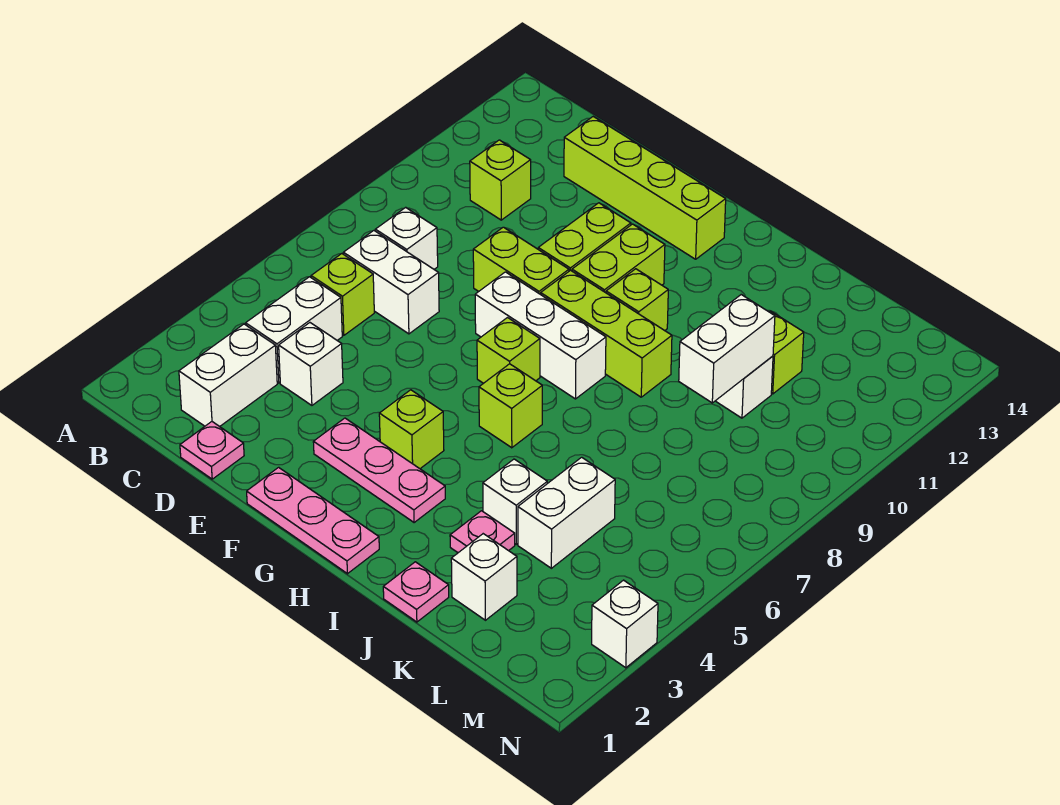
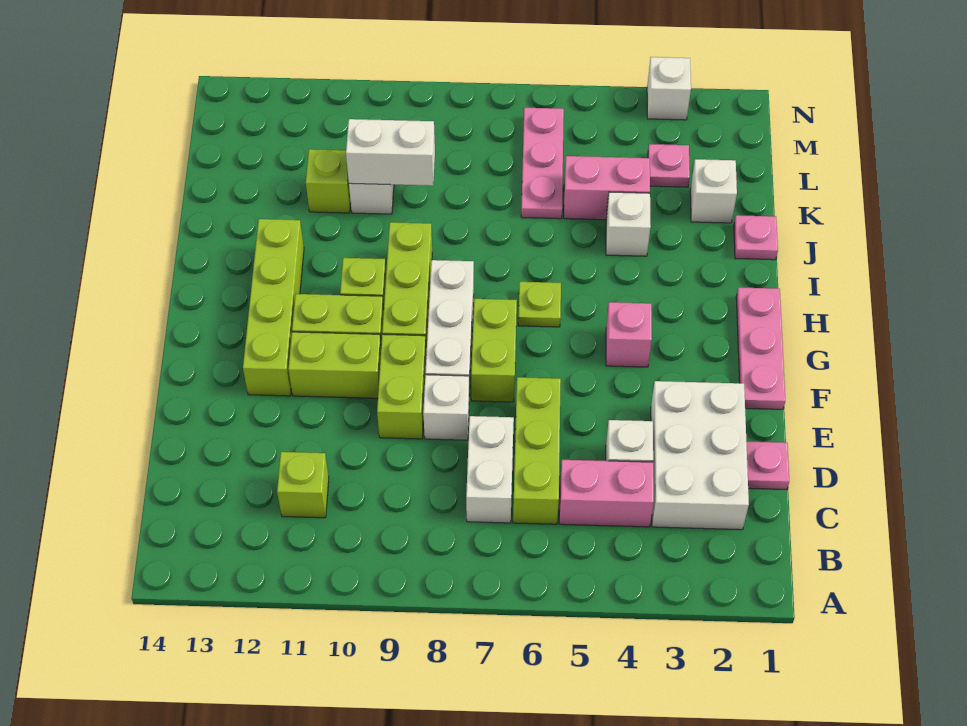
white 1x2 brick [179,324,277,427] -> white 2x3 brick [651,381,749,530]
white 1x2 brick [246,277,342,383] -> pink 1x2 brick [559,460,654,527]
lime 1x1 brick [311,254,374,335] -> lime 1x3 brick [513,377,561,524]
white 1x1 brick [375,207,438,269] -> white 1x1 brick moved to [423,375,469,440]
lime 1x4 brick [564,117,726,259] -> lime 1x4 brick moved to [243,219,304,396]
pink 1x3 plate [313,418,445,523] -> pink 1x3 plate moved to [521,108,564,219]
lime 1x1 brick [379,390,444,469] -> pink 1x1 brick [606,302,652,367]
lime 1x1 brick [477,318,540,383] -> lime 1x2 brick [471,299,517,402]
lime 1x1 brick [479,364,542,448] -> lime 1x1 plate [518,282,561,327]
pink 1x1 plate [450,511,515,553] -> pink 1x1 plate moved to [648,144,690,187]
white 1x2 brick [518,457,615,568] -> pink 1x2 brick [564,156,650,220]

